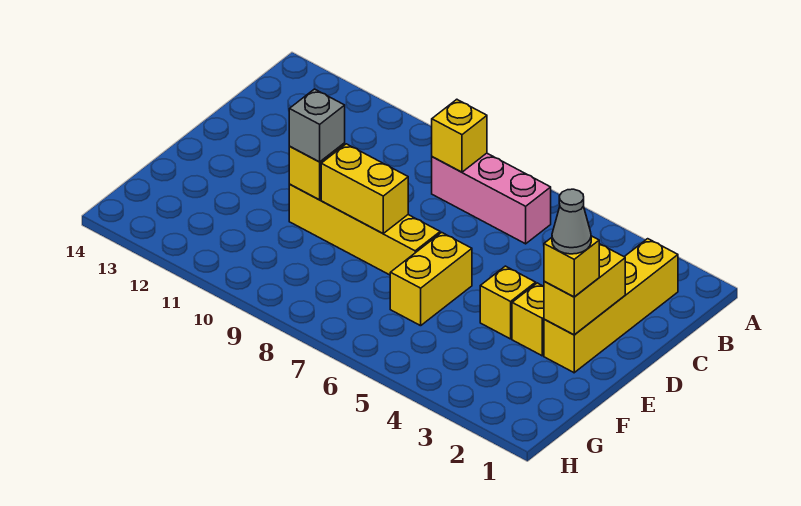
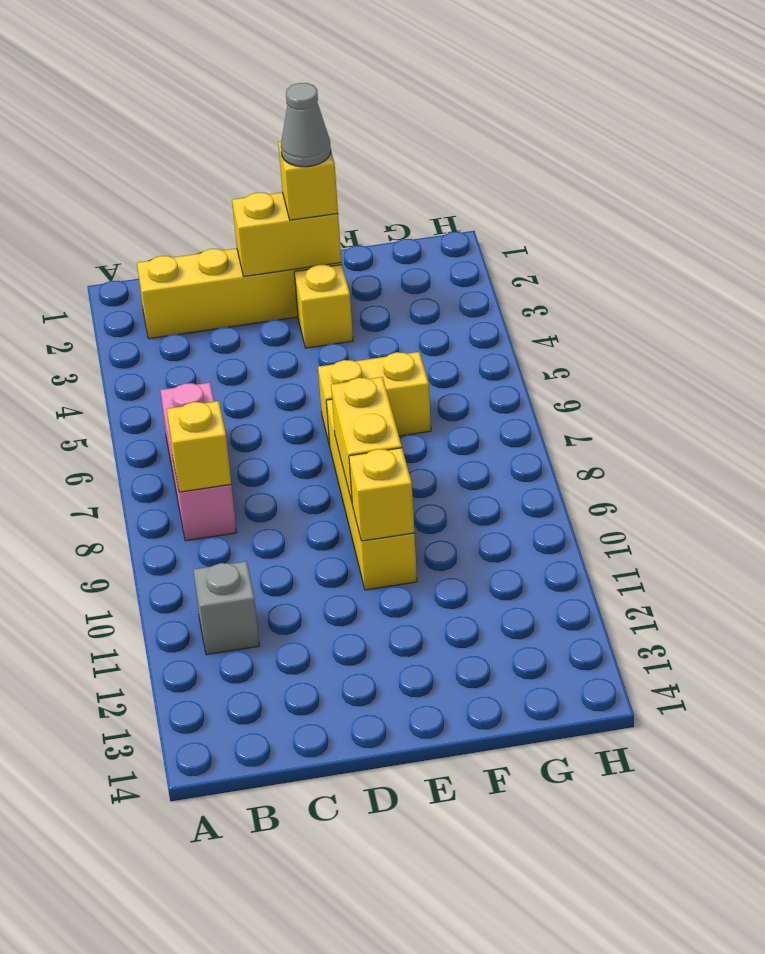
yellow 1x1 brick [480,266,536,339] -> none
grey 1x1 brick [289,89,345,162] -> grey 1x1 brick moved to [193,561,259,655]

